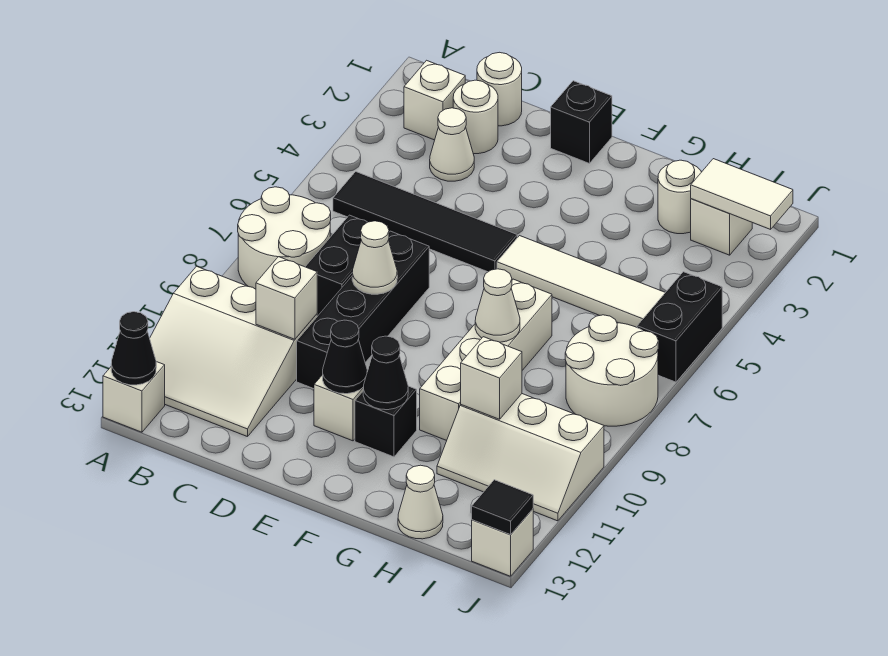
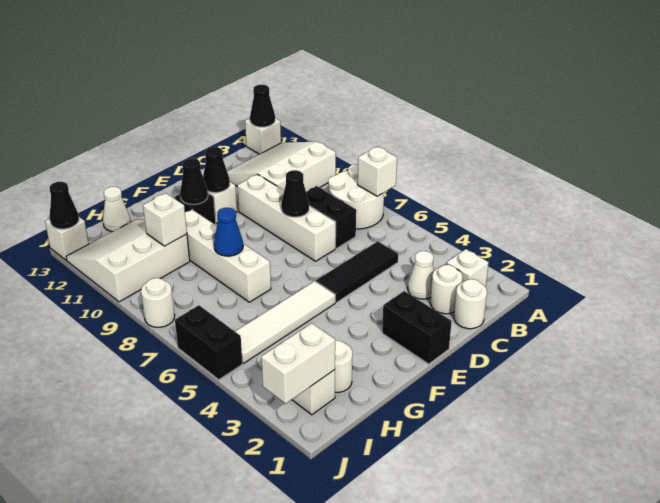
black 1x4 tile [333,172,517,272] -> black 1x3 tile [316,241,398,303]
white 1x1 brick [256,257,317,339] -> white 1x1 brick moved to [358,147,397,196]
black 1x4 brick [297,231,429,389] -> white 1x4 brick [237,174,336,261]
white 1x1 cone [352,221,397,294] -> black 1x1 cone [281,170,309,217]
black 1x1 brick [551,81,612,163] -> black 1x2 brick [382,291,452,364]
white 1x1 cone [475,269,520,342] -> blue 1x1 cone [214,208,243,256]
white 2x3 slope [437,394,604,521] -> white 3x3 slope [66,219,190,302]
white 1x2 tile [691,159,793,229] -> white 1x2 brick [261,323,335,404]
white 2x2 round brick [565,315,658,426] -> white 1x1 round brick [141,278,175,327]
black 1x1 tile [472,480,533,535] -> black 1x1 cone [50,182,79,229]

